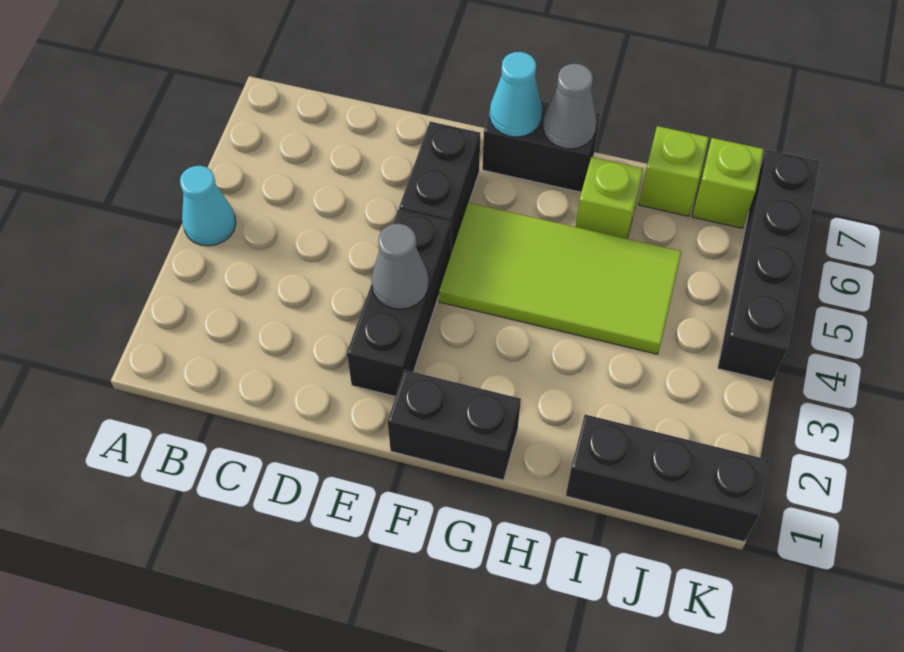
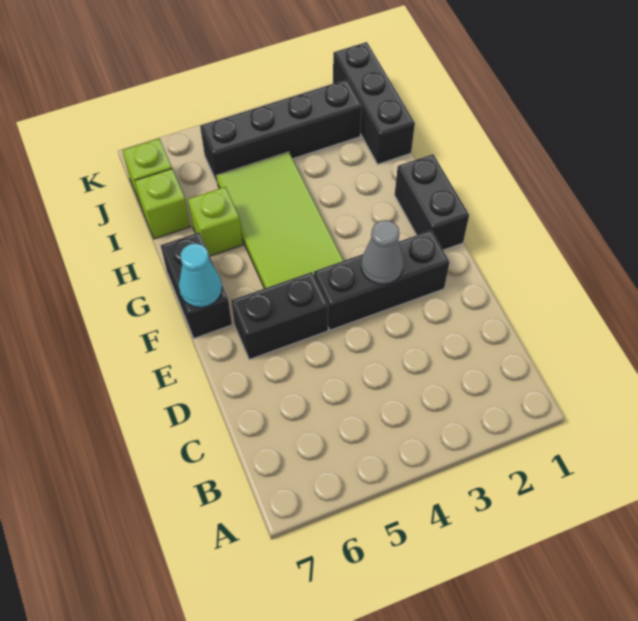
cyan 1x1 cone [180,166,236,246] -> none
grey 1x1 cone [543,64,596,149] -> none
black 1x4 brick [718,150,820,382] -> black 1x4 brick moved to [200,80,362,182]

